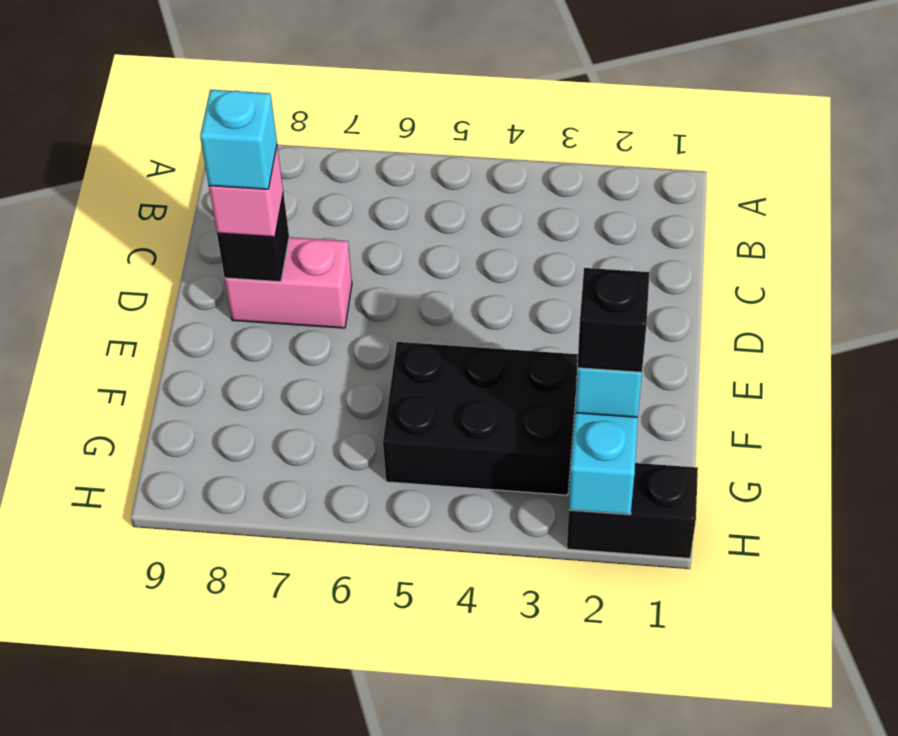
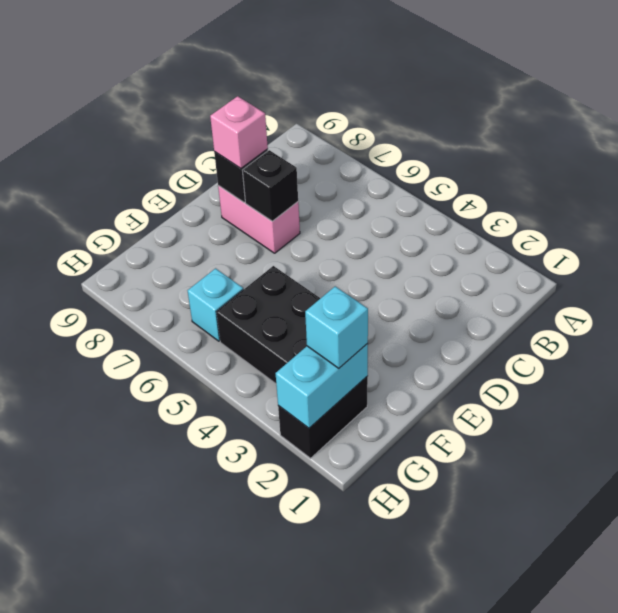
cyan 1x1 brick [200,90,277,189] -> cyan 1x1 brick moved to [188,268,243,341]
black 1x1 brick [577,268,649,372] -> black 1x1 brick moved to [242,150,298,221]
black 1x2 brick [567,463,698,558] -> black 1x2 brick turned to [278,376,368,458]

